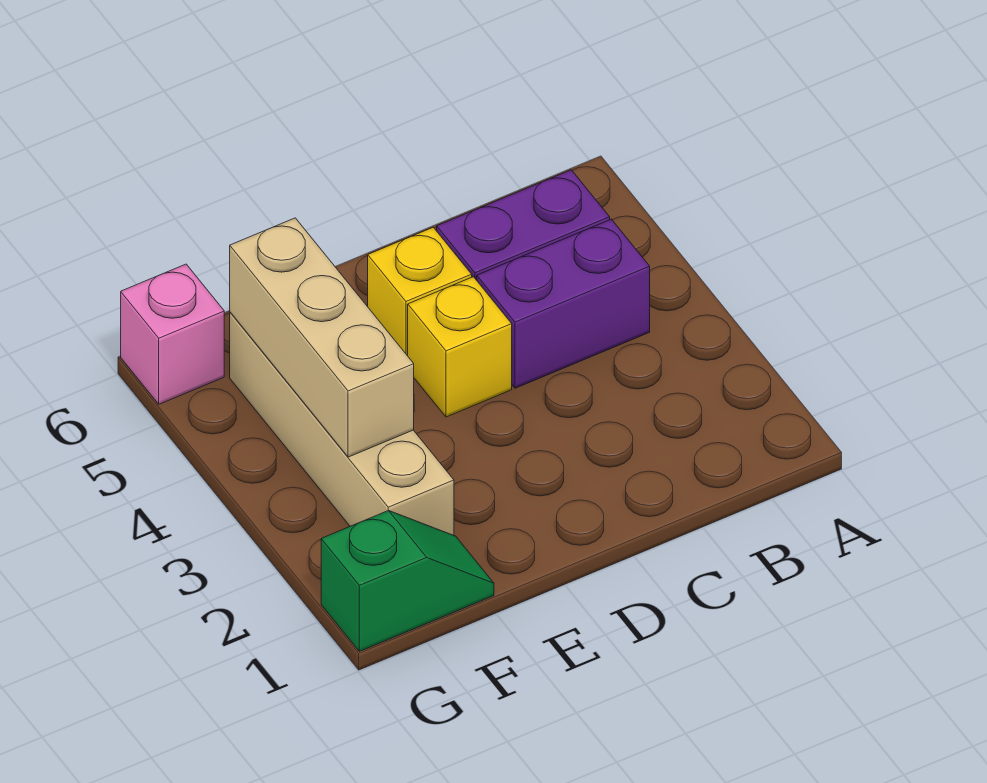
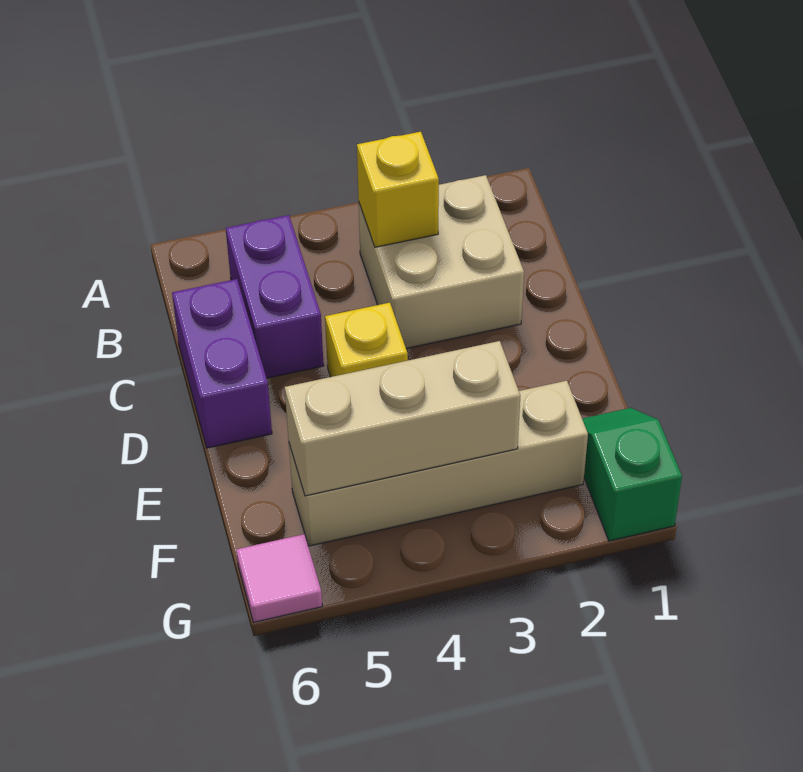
none -> tan 2x2 brick [359,175,524,349]
purple 1x2 brick [477,219,650,388] -> purple 1x2 brick moved to [172,279,272,448]
yellow 1x1 brick [368,227,472,356] -> yellow 1x1 brick moved to [357,132,439,247]
pink 1x1 brick [121,264,224,404] -> pink 1x1 tile [236,534,322,622]

